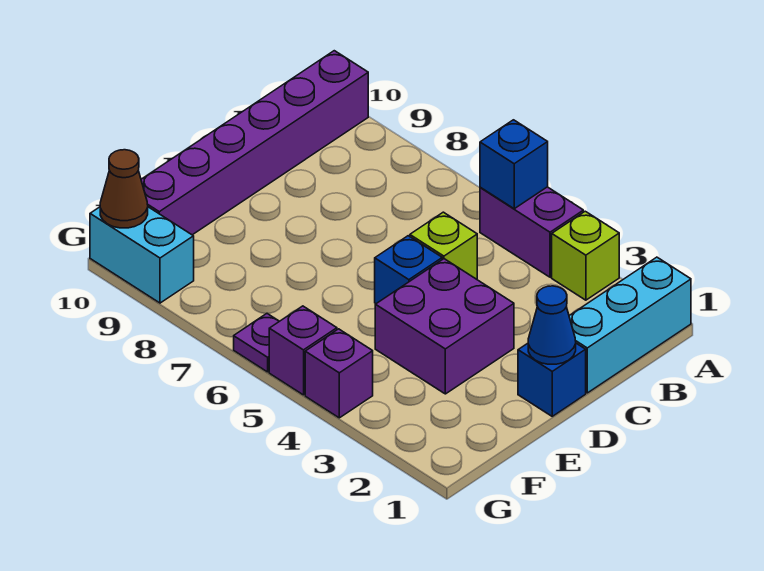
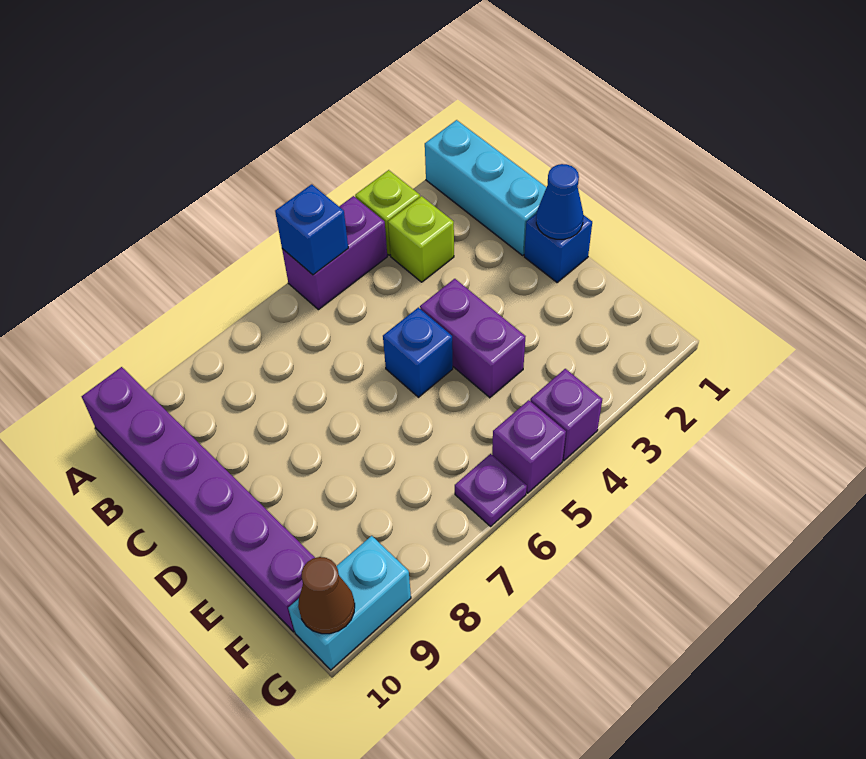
lime 1x1 brick [410,212,477,279] -> lime 1x1 brick moved to [388,196,454,282]
purple 2x2 brick [375,259,514,394] -> purple 1x2 brick [420,279,526,398]

